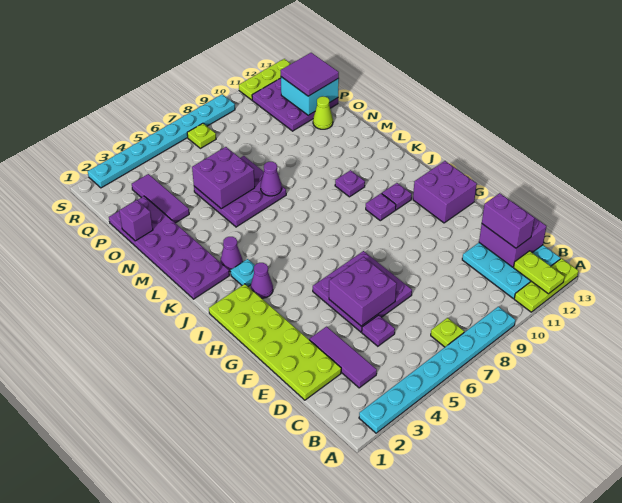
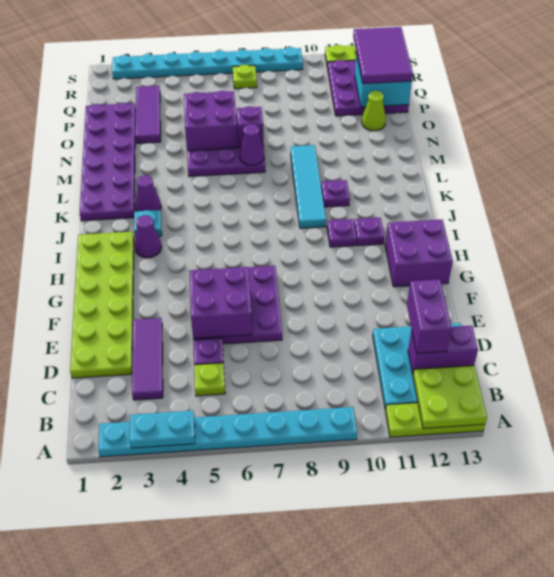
none -> cyan 1x2 plate [130,411,195,448]
lime 1x2 plate [514,251,564,294] -> lime 2x2 plate [413,366,487,428]
lime 1x1 plate [431,318,464,347] -> lime 1x1 plate moved to [194,363,225,396]
purple 2x2 brick [479,202,547,267] -> purple 1x2 brick [408,326,478,374]
none -> cyan 1x4 tile [291,145,326,228]
purple 1x1 brick [119,200,153,241] -> purple 1x1 brick moved to [237,106,264,148]
purple 2x2 tile [281,53,339,96] -> purple 2x3 tile [353,27,413,84]

